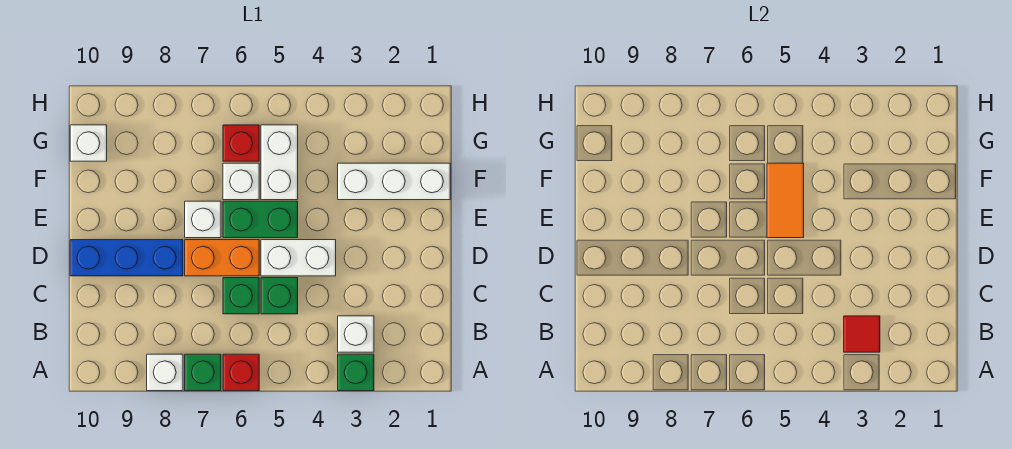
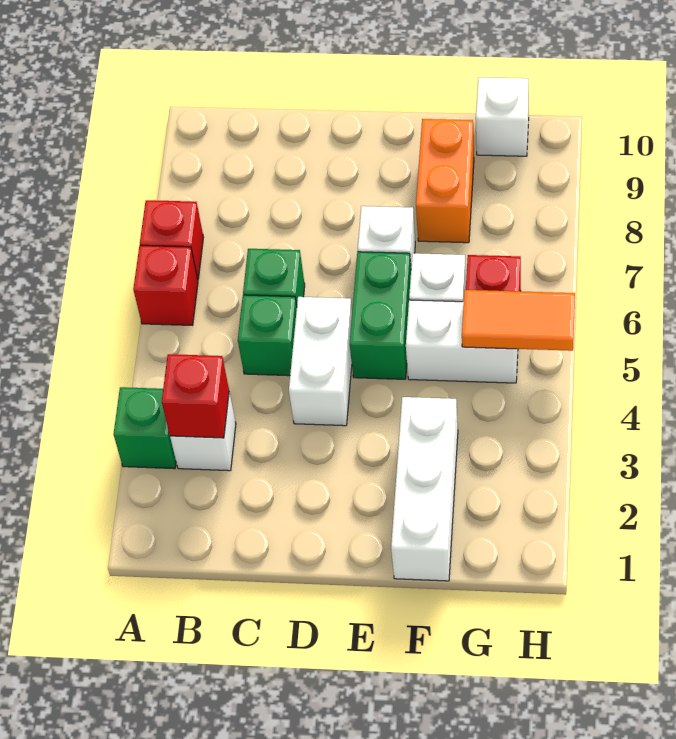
green 1x1 brick [185,354,221,391] -> red 1x1 brick [140,200,204,279]
white 1x1 brick [147,354,183,391] -> none
red 1x1 tile [844,316,880,352] -> red 1x1 brick [162,354,229,438]
orange 1x2 brick [185,240,259,276] -> orange 1x2 brick moved to [416,119,474,243]
blue 1x3 brick [70,240,183,276] -> none
orange 1x2 tile [767,163,804,238] -> orange 1x2 tile moved to [462,290,575,351]

